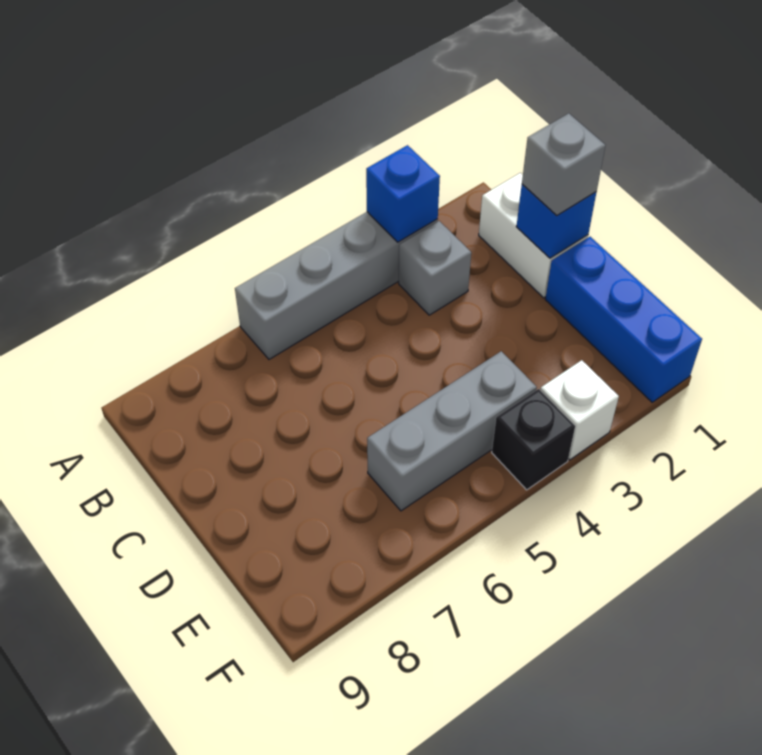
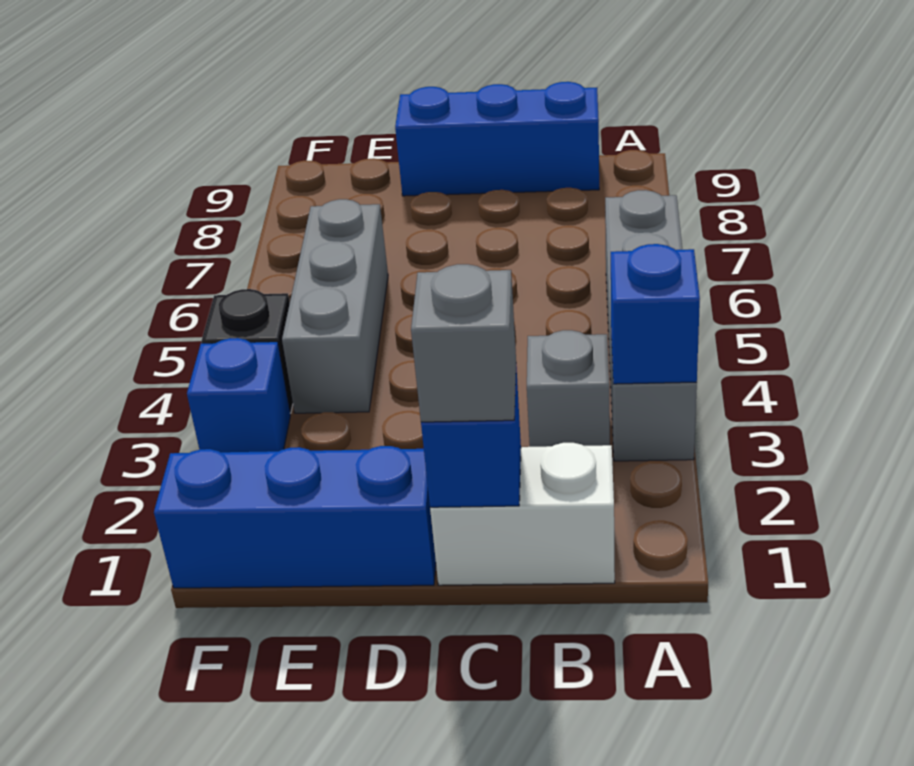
none -> blue 1x3 brick [395,82,599,196]
white 1x1 brick [540,360,619,460] -> blue 1x1 brick [187,338,290,452]

